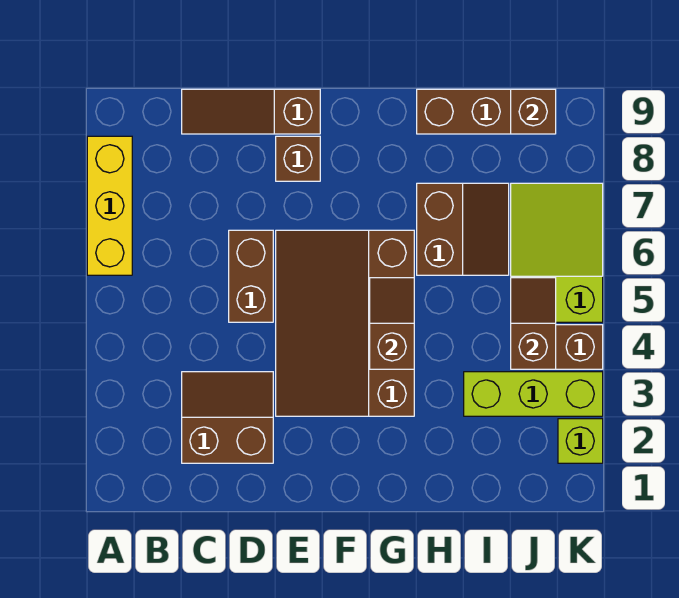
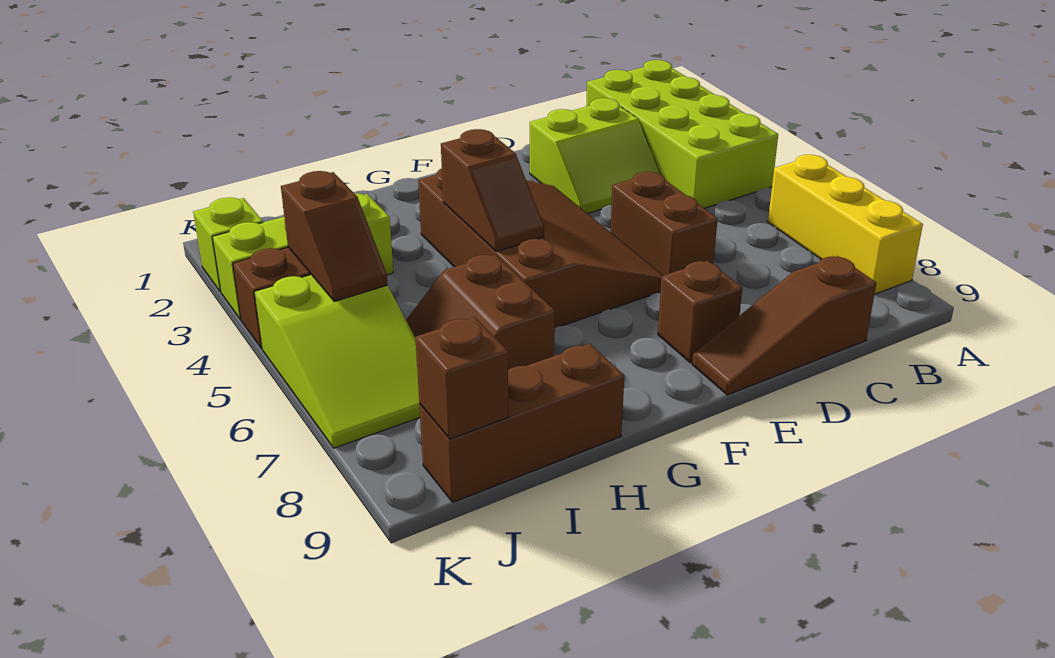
none -> lime 2x4 brick [586,60,778,208]
brown 2x2 slope [182,372,273,463] -> lime 2x2 slope [530,98,660,214]
brown 1x3 slope [182,89,320,134] -> brown 1x3 slope turned to [692,256,876,395]

